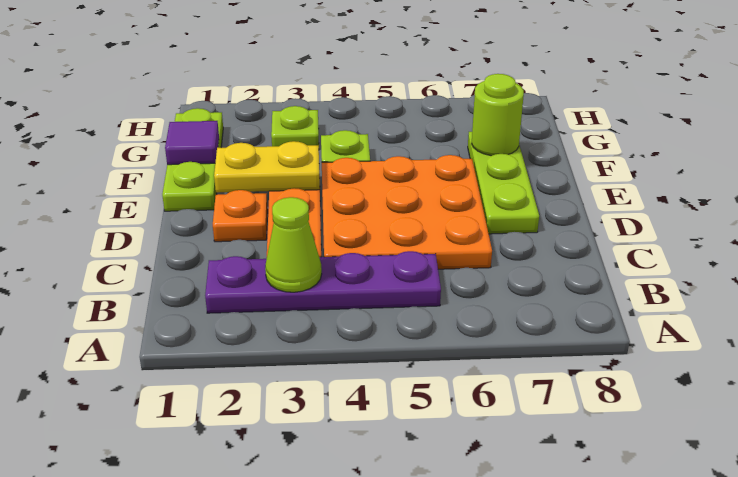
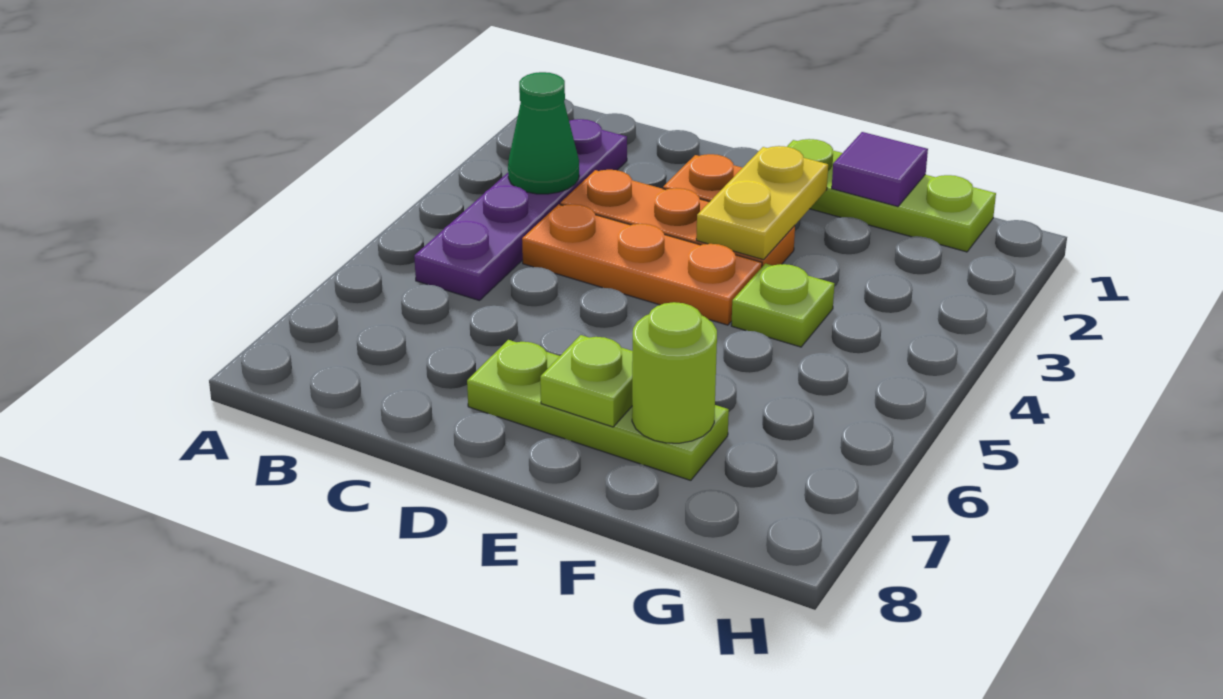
lime 1x1 cone [265,197,322,292] -> green 1x1 cone [508,72,579,194]
orange 3x3 plate [322,155,492,269] -> orange 1x3 plate [522,204,762,325]
lime 1x1 plate [271,106,319,146] -> lime 1x1 plate moved to [540,335,633,427]

